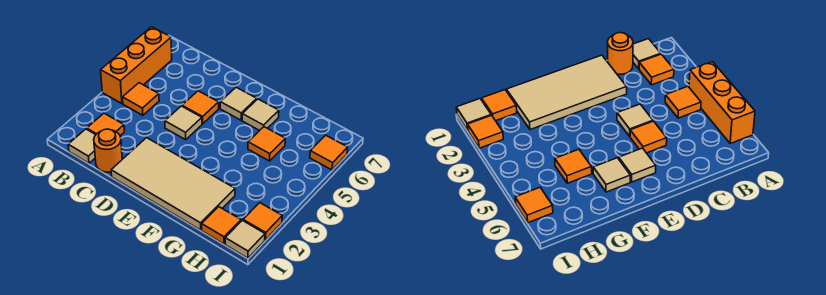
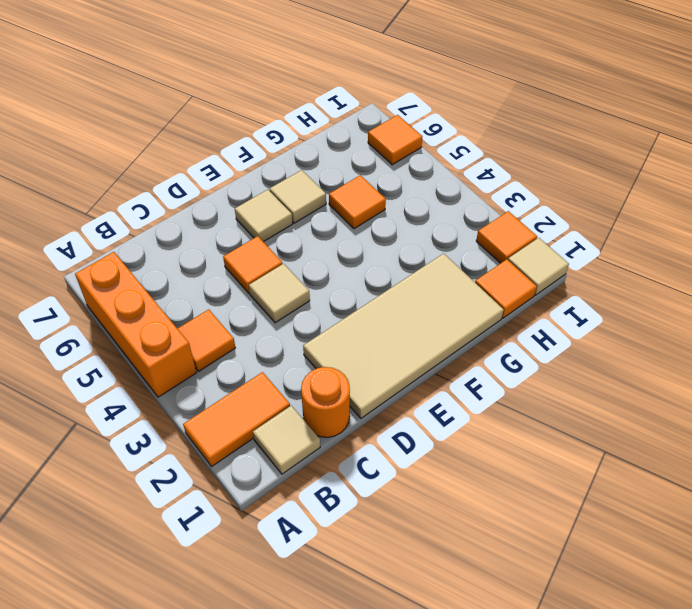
orange 1x1 tile [87,113,124,136] -> orange 1x2 tile [183,372,290,466]

